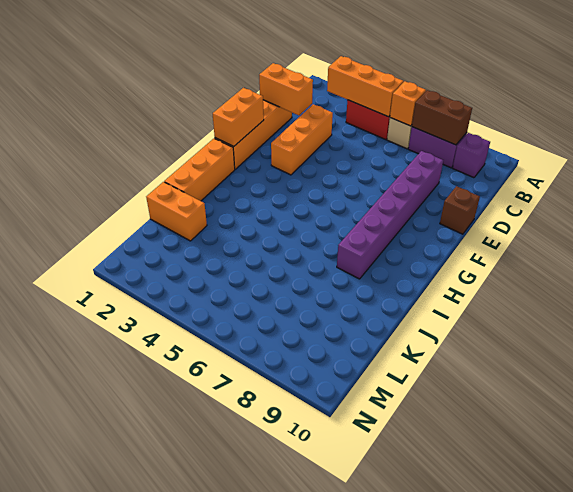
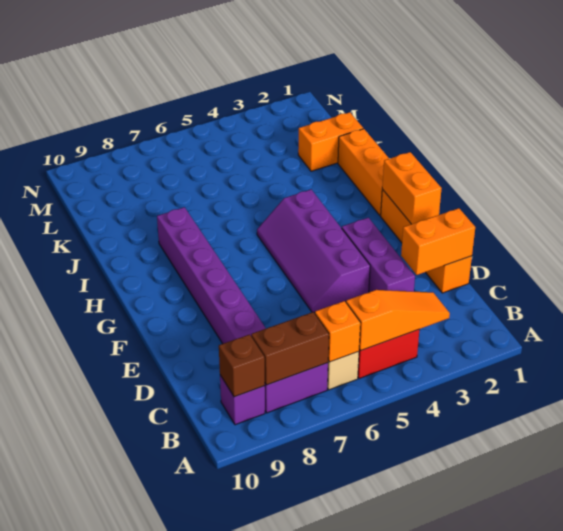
orange 1x3 brick [327,56,404,117] -> orange 1x3 slope [346,290,450,351]
orange 1x3 brick [271,104,333,175] -> purple 1x3 brick [342,218,415,292]
none -> purple 2x4 slope [257,190,370,312]
brown 1x1 brick [440,186,480,234] -> brown 1x1 brick moved to [219,334,265,397]

